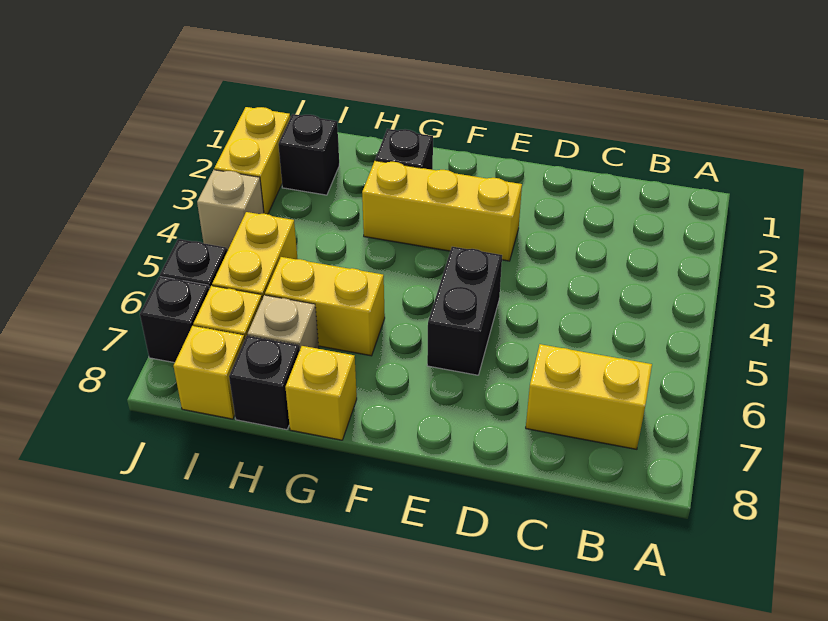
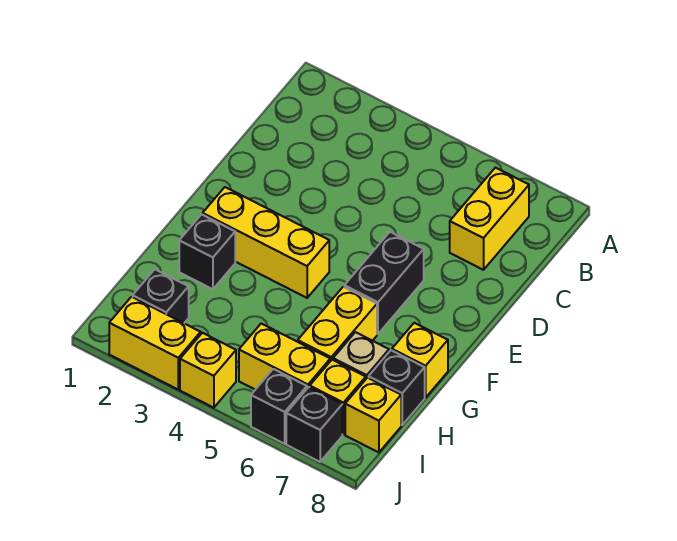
yellow 1x3 brick [362,161,522,261] -> yellow 1x3 brick turned to [203,187,329,298]
black 1x2 brick [427,247,502,375] -> black 1x2 brick turned to [344,232,424,334]
tan 1x1 brick [197,170,264,250] -> yellow 1x1 brick [180,333,236,408]

